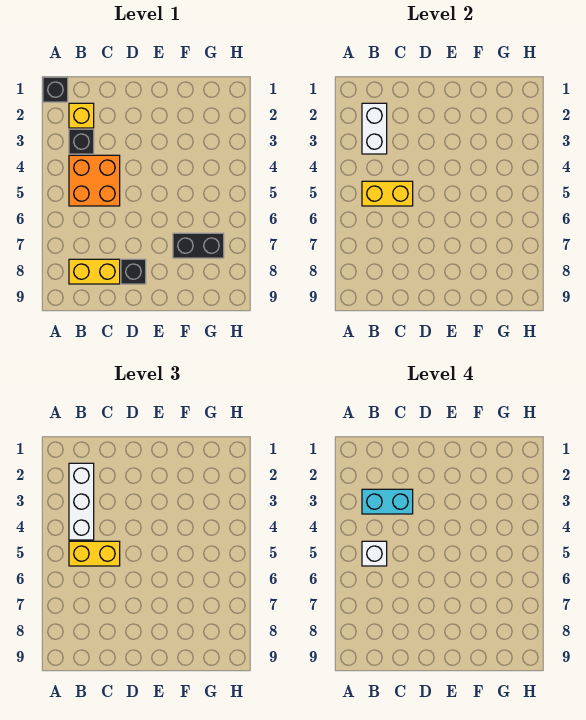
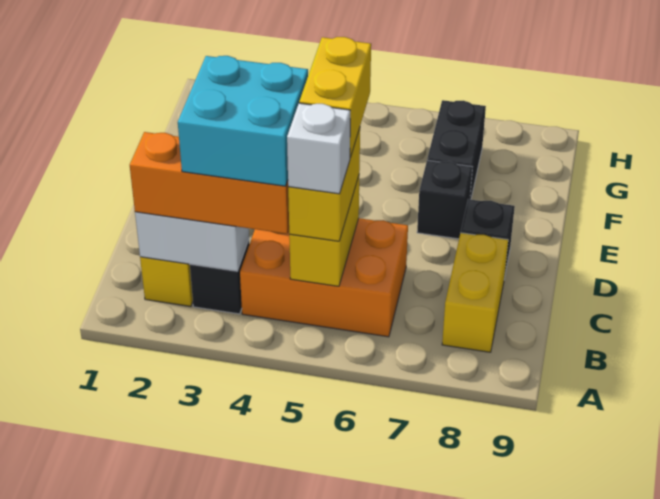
black 1x1 brick [43,77,68,102] -> black 1x1 brick moved to [417,160,472,239]
white 1x3 brick [69,463,94,540] -> orange 1x3 brick [130,132,289,234]
cyan 1x2 brick [362,489,413,514] -> cyan 2x2 brick [178,56,308,186]
orange 2x2 brick [69,155,120,206] -> orange 2x3 brick [240,218,408,337]
none -> yellow 1x2 brick [299,37,371,158]

